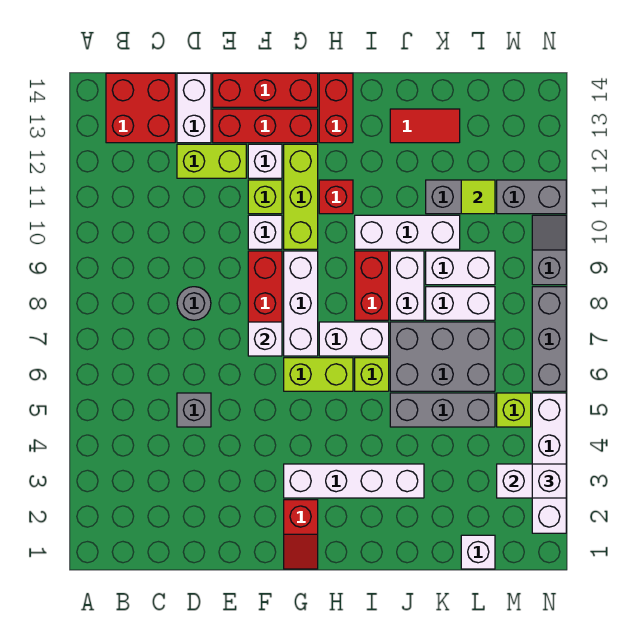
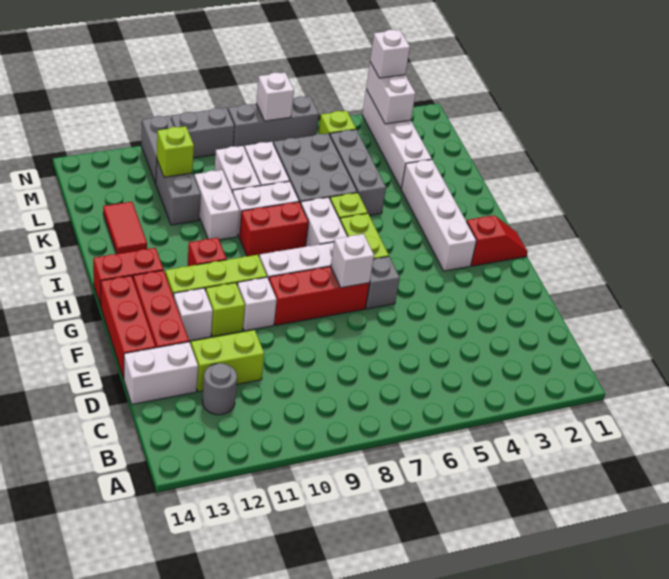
red 2x2 brick [106,73,175,143] -> none
grey 1x1 brick [177,393,211,427] -> grey 1x1 brick moved to [366,257,400,309]
grey 1x1 round brick [177,287,211,320] -> grey 1x1 round brick moved to [202,363,237,415]
lime 1x2 brick [177,144,246,178] -> lime 1x2 brick turned to [191,330,264,392]
white 1x3 brick [355,215,460,249] -> white 1x2 brick [194,170,239,240]
white 1x1 brick [461,535,495,569] -> white 1x1 brick moved to [256,73,294,121]
lime 1x1 tile [461,180,495,214] -> lime 1x1 brick [156,126,194,177]
white 1x4 brick [532,393,566,533] -> white 1x4 brick turned to [362,89,432,188]
grey 1x2 slope [532,215,566,285] -> grey 1x2 brick [171,108,235,158]

